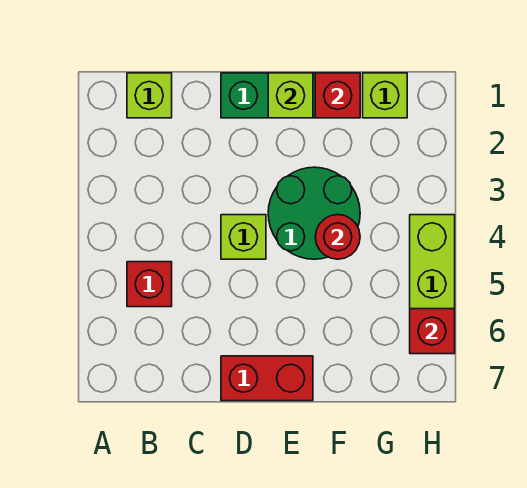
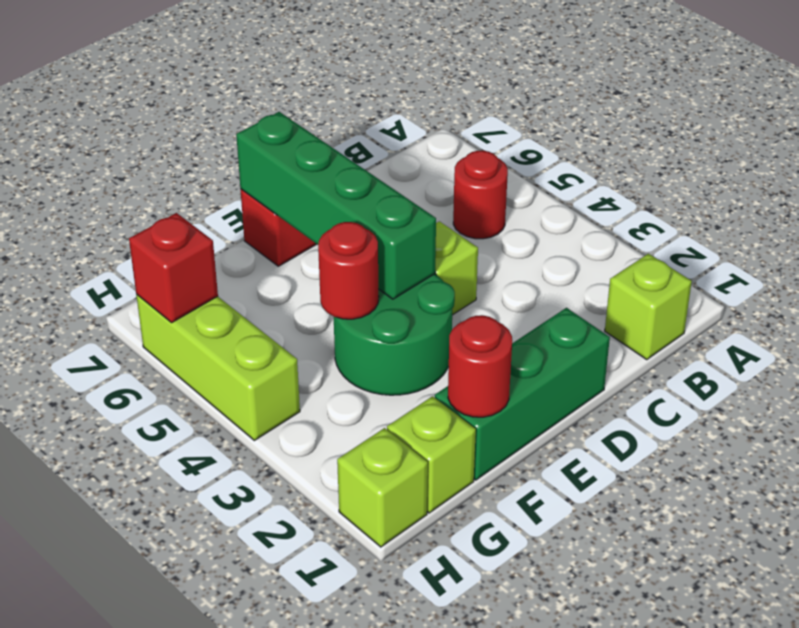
red 1x1 brick [127,262,172,307] -> red 1x1 round brick [453,151,508,239]
lime 1x1 brick [268,73,313,118] -> lime 1x1 brick moved to [337,428,428,547]
none -> green 1x4 brick [236,112,436,299]
red 1x1 brick [315,73,360,118] -> red 1x1 round brick [448,315,512,417]

